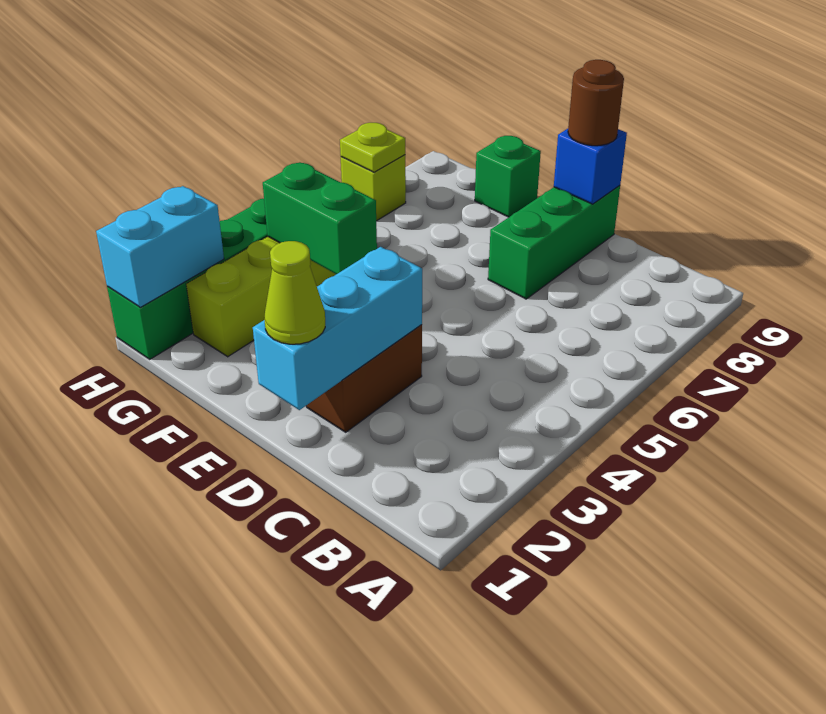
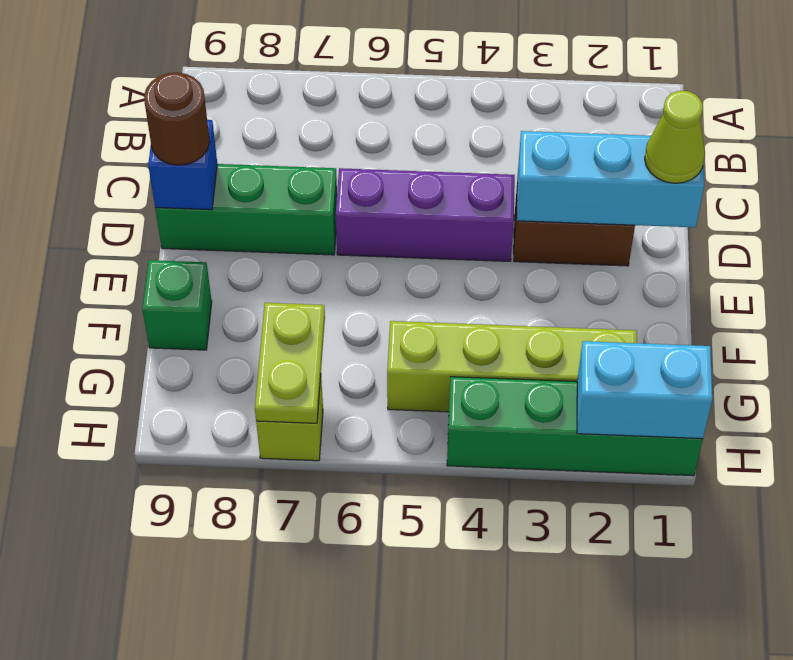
none -> purple 1x3 brick [336,168,515,261]
green 1x2 brick [263,162,377,274] -> none
lime 1x1 plate [340,123,405,172] -> lime 1x2 plate [255,303,325,423]

